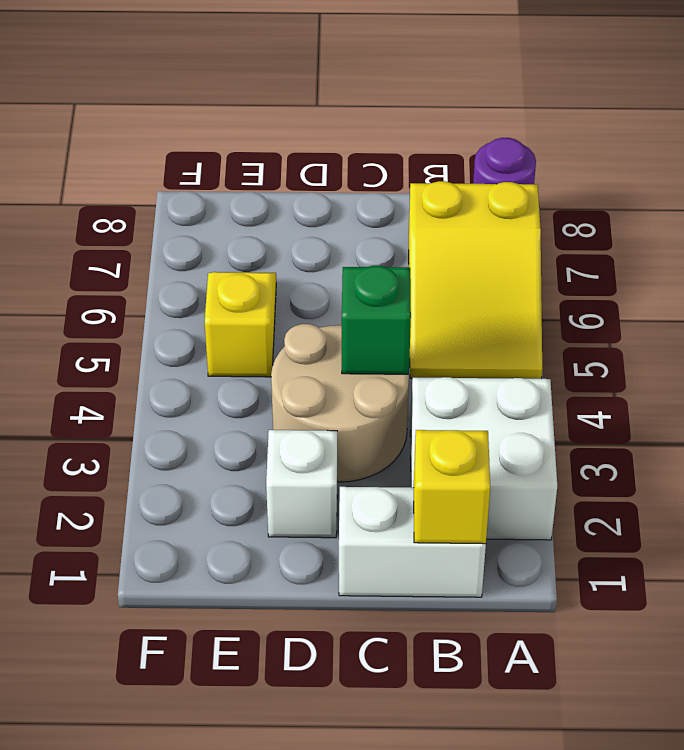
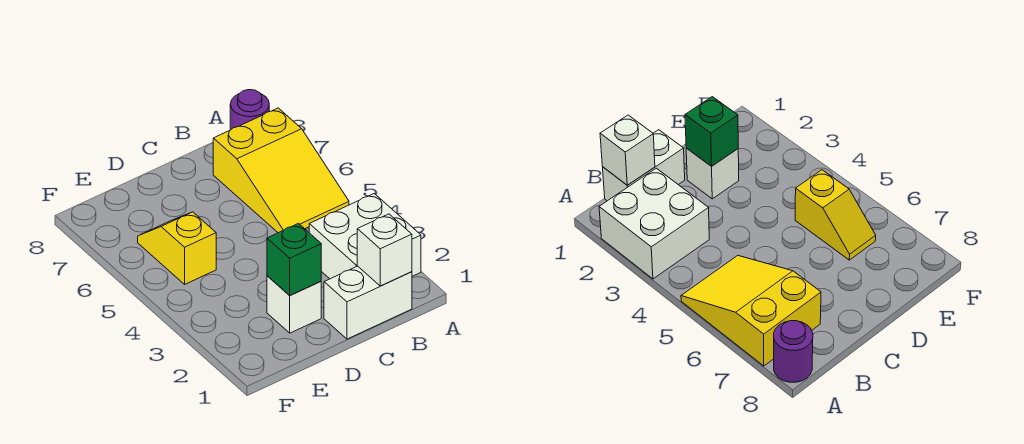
yellow 1x1 brick [413,430,490,544] -> white 1x1 brick [357,214,412,286]
tan 2x2 round brick [271,324,409,482] -> none
green 1x1 brick [342,266,411,374] -> green 1x1 brick moved to [267,224,321,295]

